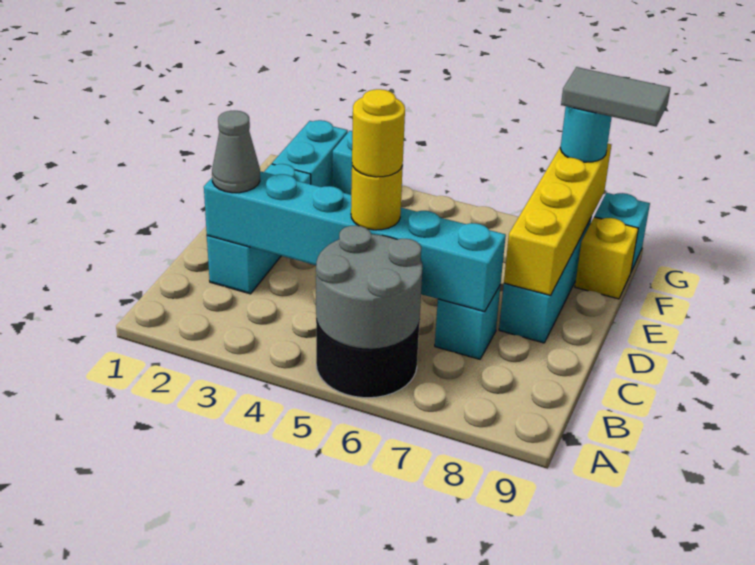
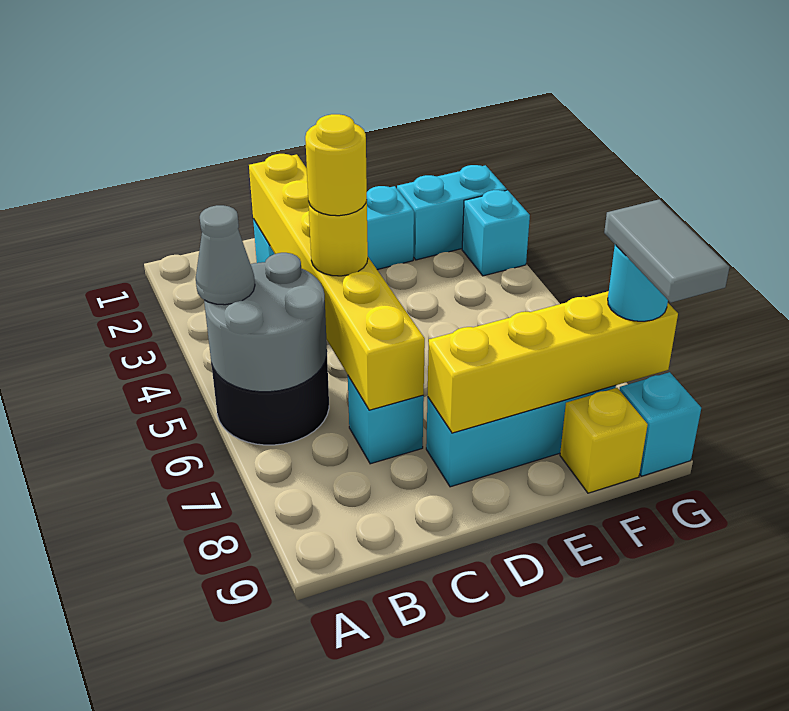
cyan 1x6 brick [204,171,506,312] -> yellow 1x6 brick [249,154,425,410]
grey 1x1 cone [212,111,260,193] -> grey 1x1 cone moved to [196,205,255,305]

